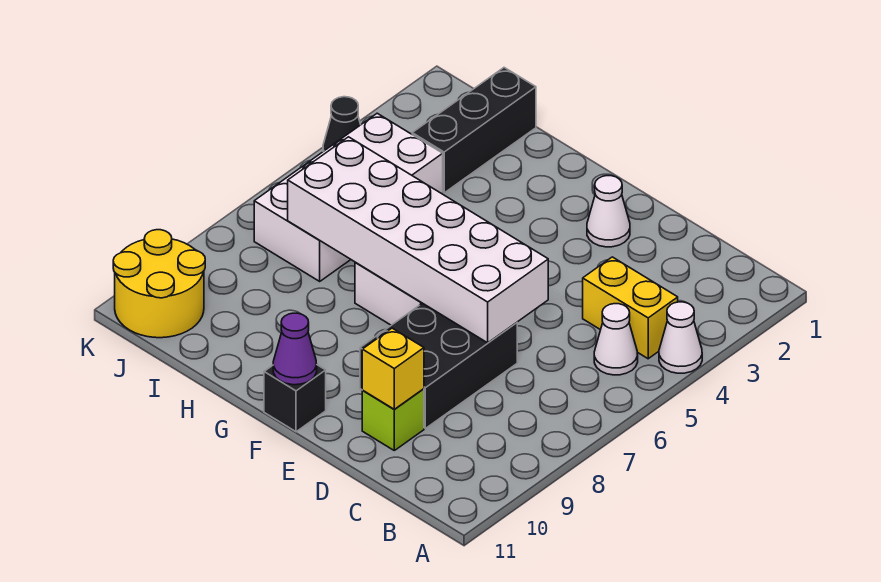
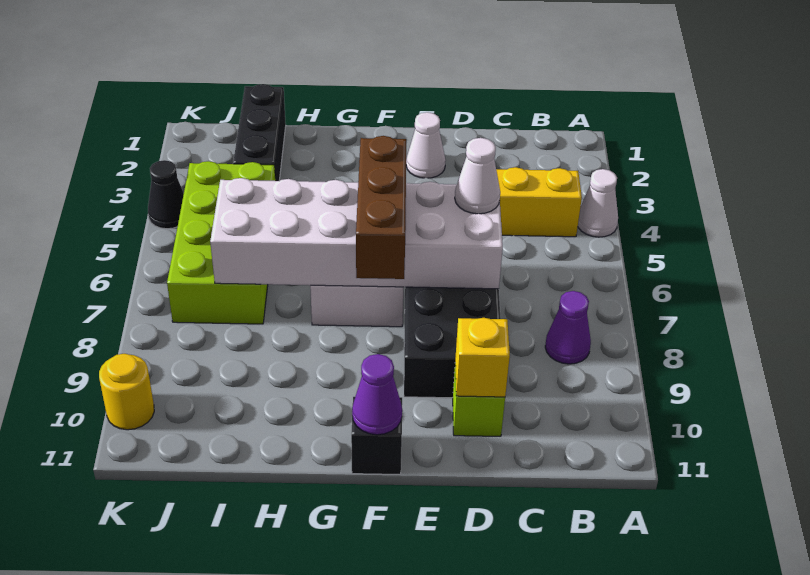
white 1x1 cone [594,304,638,375] -> white 1x1 cone moved to [455,138,500,214]
none -> purple 1x1 cone [545,291,591,364]
none -> brown 1x3 brick [356,136,406,279]
white 2x4 brick [254,113,443,281] -> lime 2x4 brick [167,161,275,324]
yellow 2x2 round brick [113,230,205,338] -> yellow 1x1 round brick [99,354,154,430]

